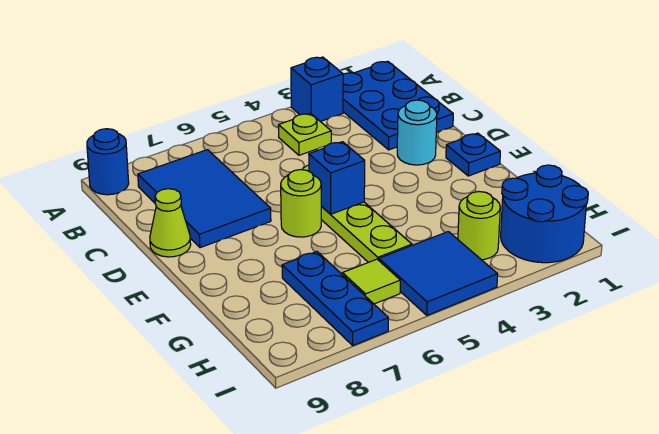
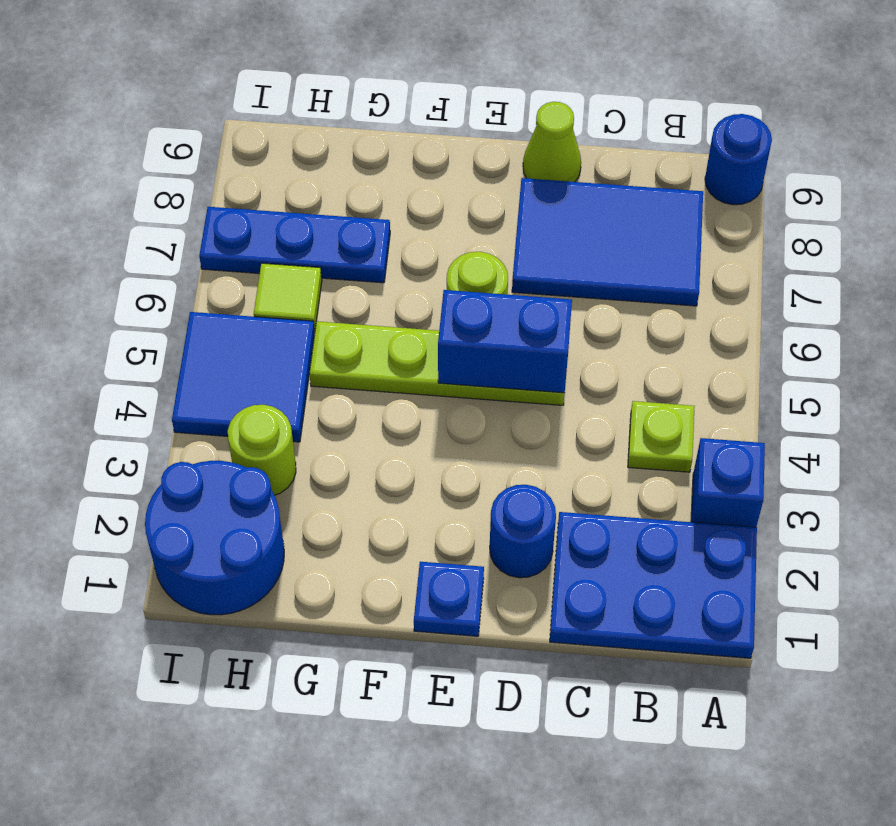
cyan 1x1 round brick [397,100,437,165] -> blue 1x1 round brick [490,485,556,578]
blue 1x1 brick [309,142,365,214] -> blue 1x2 brick [438,290,572,393]

